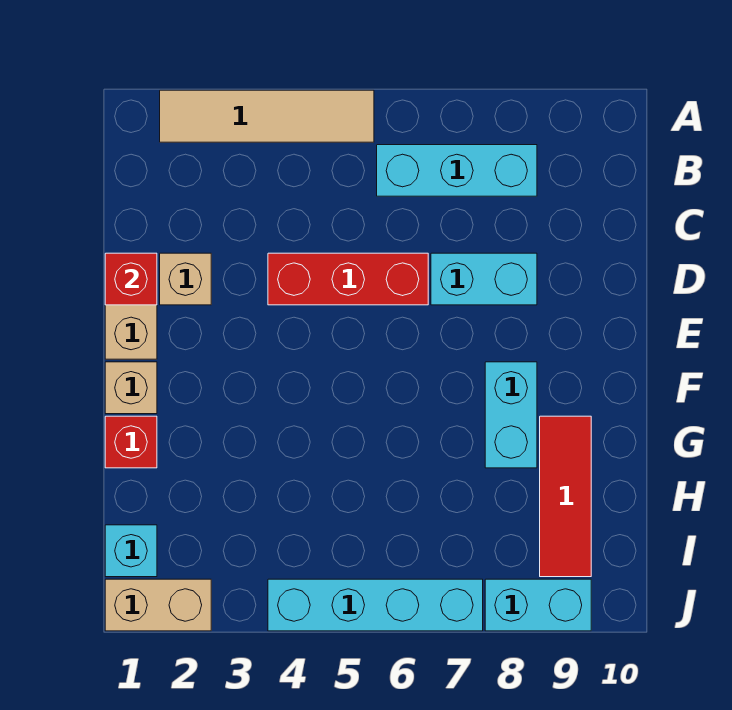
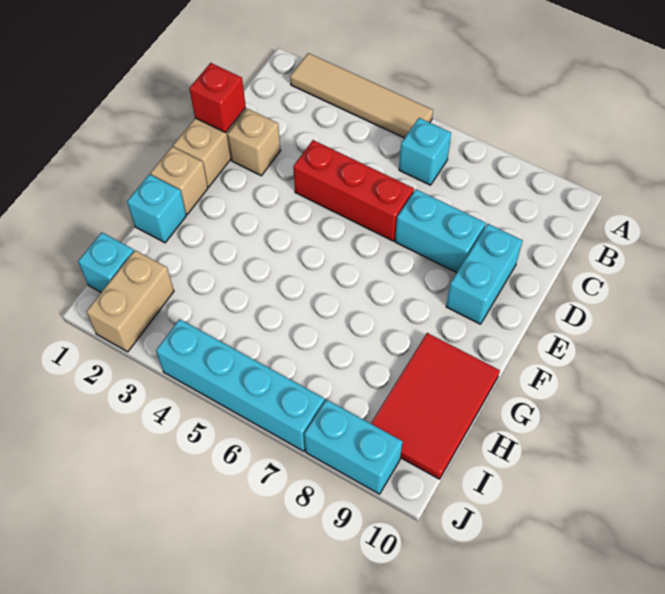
cyan 1x3 brick [377,145,537,196] -> cyan 1x1 brick [399,118,451,185]
cyan 1x2 brick [485,362,537,468] -> cyan 1x2 brick moved to [446,224,523,324]
red 1x1 brick [105,416,157,468] -> cyan 1x1 brick [127,174,186,243]
red 1x3 tile [540,416,591,577] -> red 2x3 tile [371,333,500,479]
tan 1x2 brick [105,579,211,631] -> tan 1x2 brick turned to [86,250,174,352]

